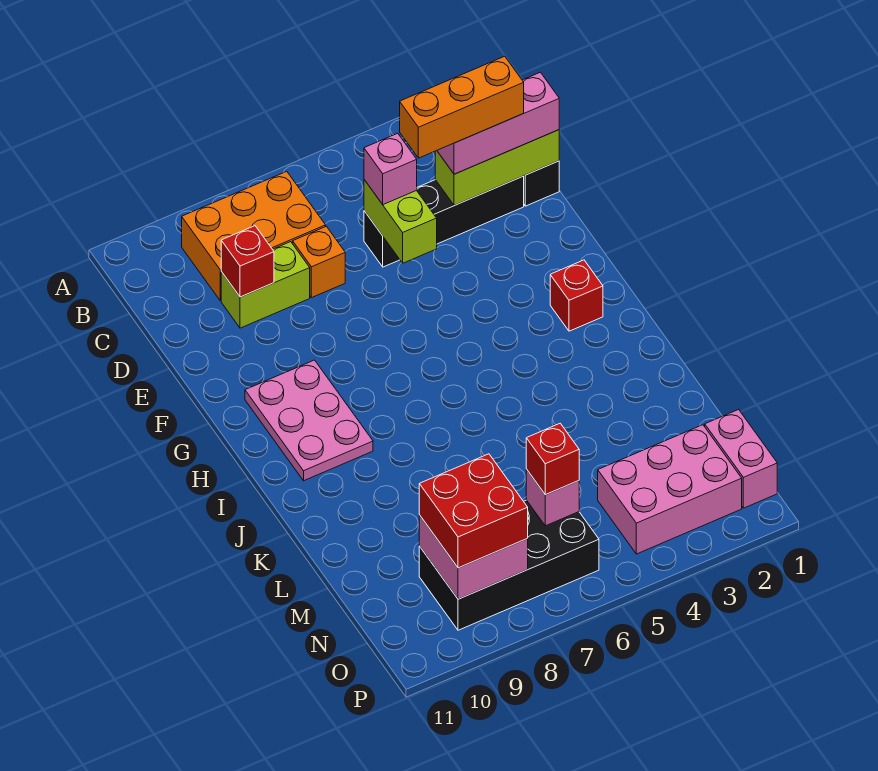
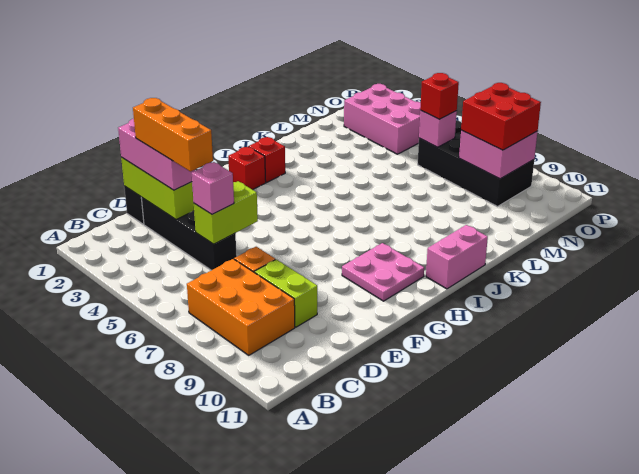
red 1x1 brick [221,226,274,297] -> red 1x1 brick moved to [249,137,285,183]
pink 2x3 plate [245,360,373,481] -> pink 2x2 plate [342,243,424,301]
pink 1x2 brick [705,410,777,508] -> pink 1x2 brick moved to [426,225,488,289]

